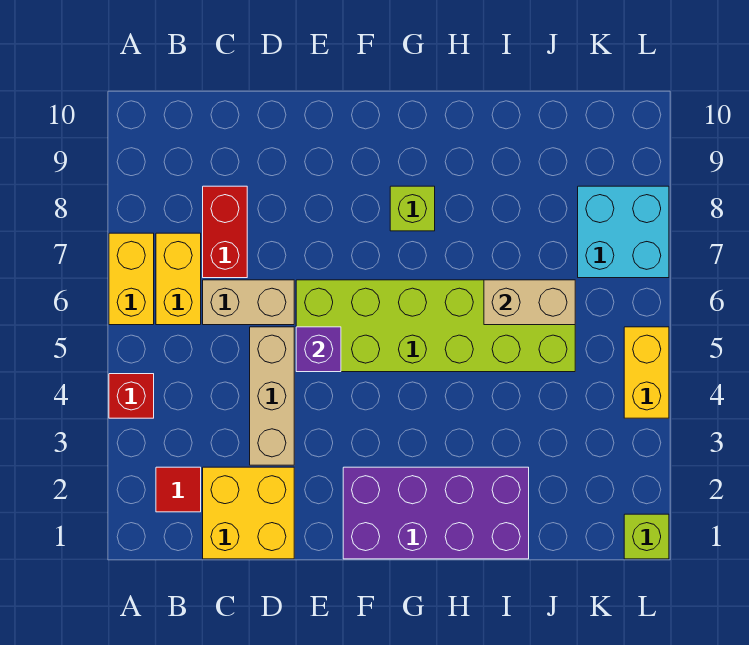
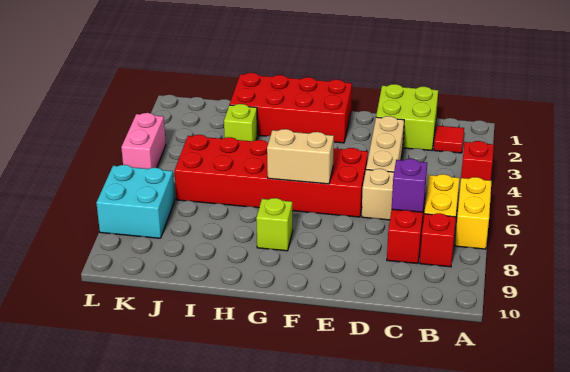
none -> red 1x1 brick [420,213,456,267]
yellow 2x2 brick [203,467,294,559] -> lime 2x2 brick [376,84,438,150]
lime 2x6 brick [296,280,575,372] -> red 2x6 brick [174,135,368,217]
purple 1x1 brick [296,327,341,372] -> purple 1x1 brick moved to [392,159,427,212]
purple 2x4 brick [343,467,529,559] -> red 2x4 brick [230,73,352,143]
tan 1x2 brick [484,280,575,325] -> tan 1x2 brick moved to [267,129,334,184]
lime 1x1 brick [624,514,669,559] -> lime 1x1 brick moved to [224,104,258,141]
yellow 1x2 brick [624,327,669,418] -> pink 1x2 brick [121,113,166,169]

